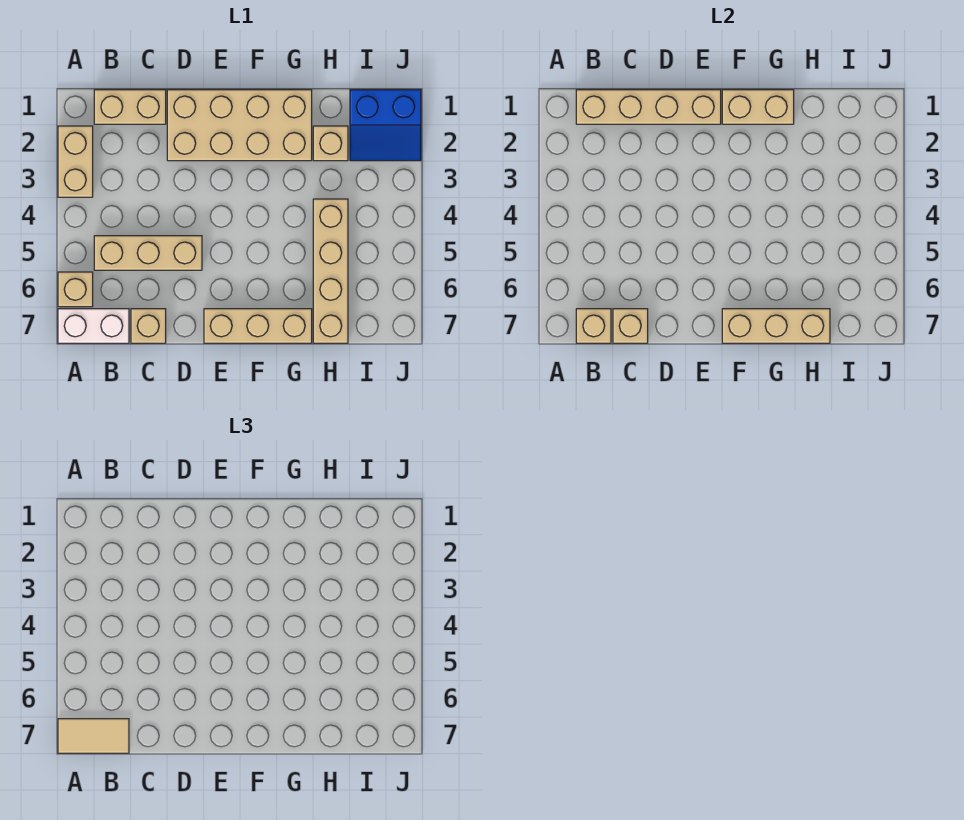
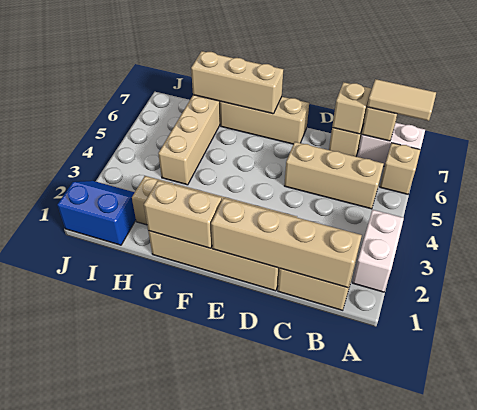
tan 1x2 brick [58,126,93,197] -> white 1x2 brick [352,210,404,292]

